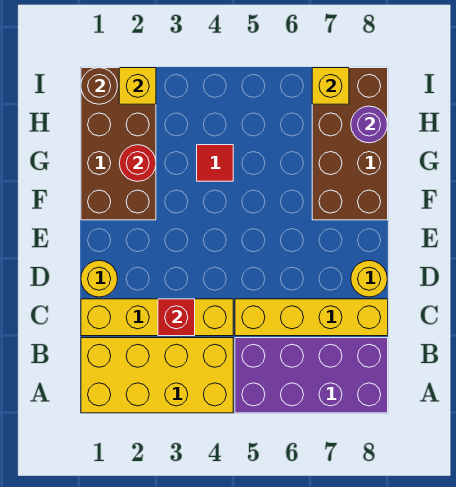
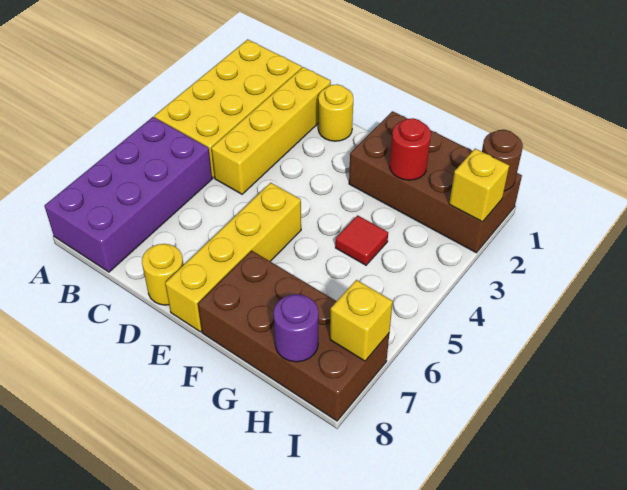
red 1x1 brick [158,299,195,336] -> none
yellow 1x4 brick [235,299,388,336] -> yellow 1x4 brick moved to [165,183,301,332]

